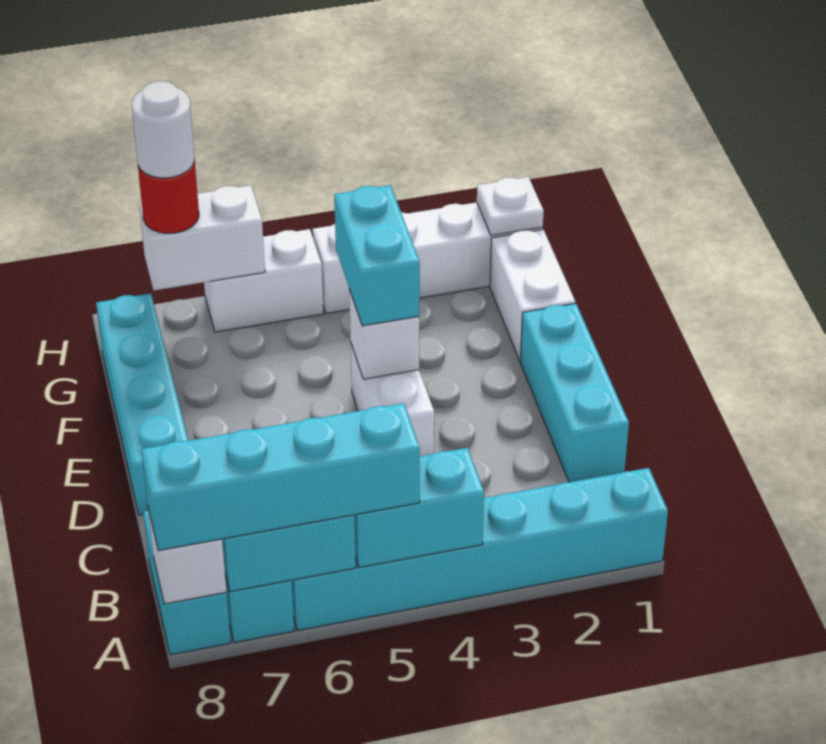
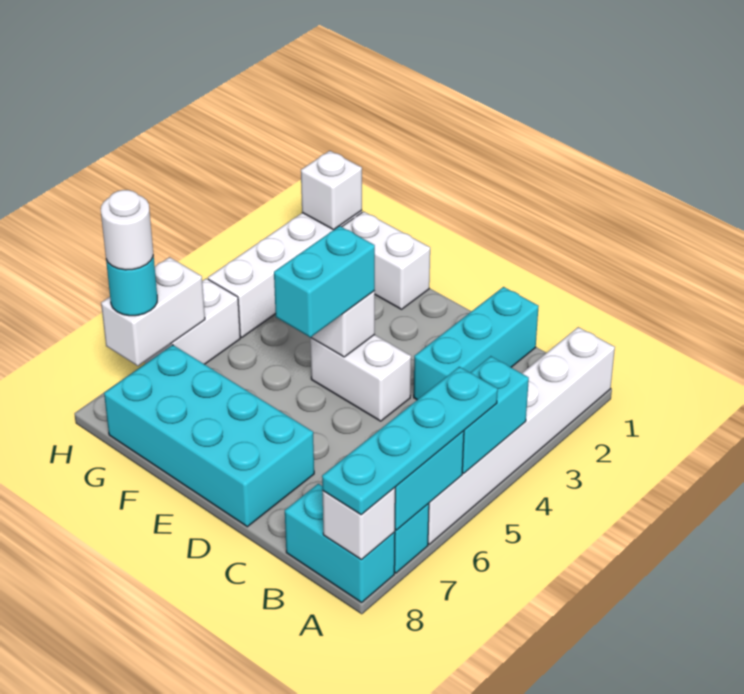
cyan 1x6 brick [291,468,668,631] -> white 1x6 brick [428,327,615,544]
cyan 1x4 brick [141,403,420,551] -> cyan 1x4 plate [322,367,498,515]
cyan 1x3 brick [520,303,629,482] -> cyan 1x3 brick turned to [414,287,539,400]
cyan 1x4 brick [96,293,188,515] -> cyan 2x4 brick [104,345,314,527]
cyan 1x2 brick [334,185,420,326] -> cyan 1x2 brick turned to [274,226,375,338]
white 1x1 plate [477,177,544,235] -> white 1x1 brick [301,151,362,230]
red 1x1 round brick [138,159,199,233] -> cyan 1x1 round brick [106,255,157,316]

